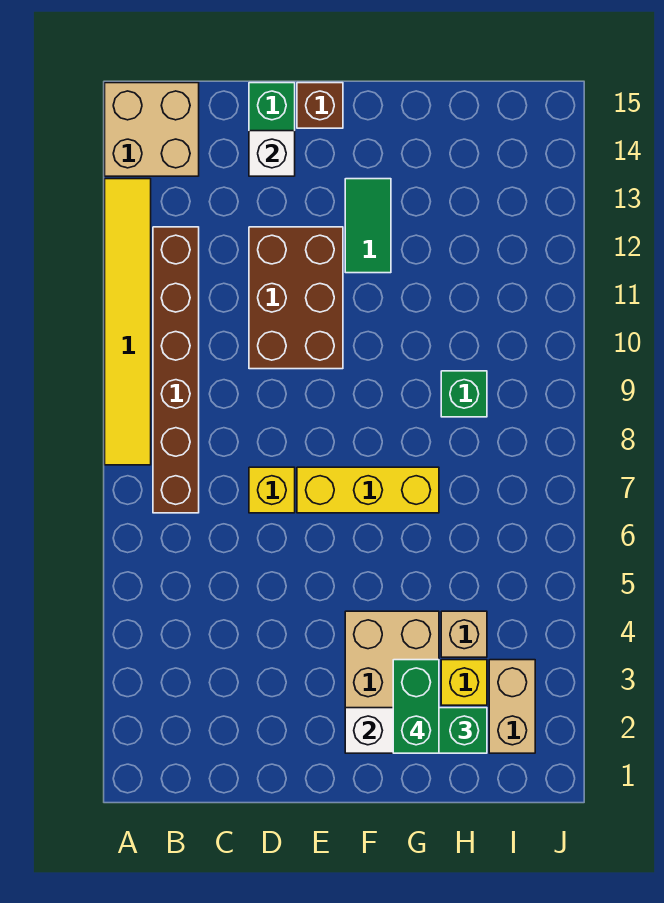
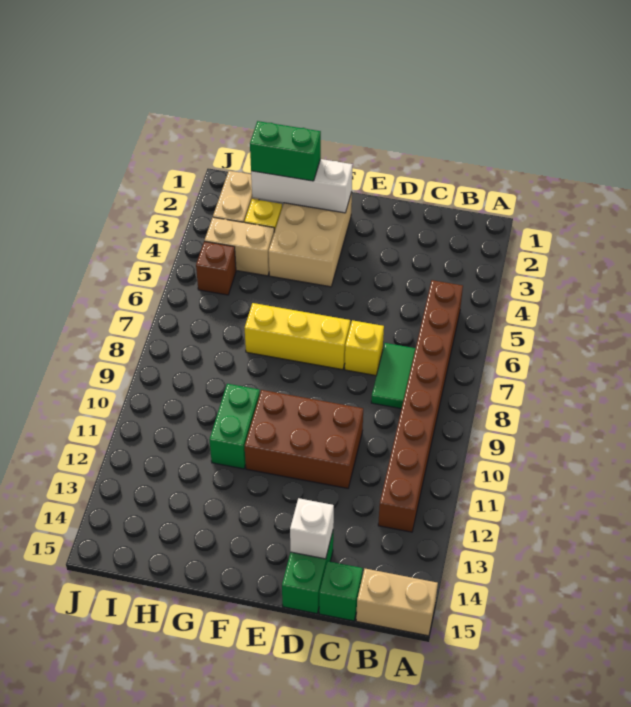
yellow 1x6 tile [105,179,151,465] -> none
tan 2x2 brick [105,83,199,176] -> tan 1x2 brick [356,569,438,636]
brown 1x6 brick [153,227,199,513] -> brown 1x8 brick [378,280,463,532]
brown 2x3 brick [249,227,343,369] -> brown 2x3 brick turned to [245,390,363,488]
brown 1x1 brick [297,83,343,128] -> brown 1x1 brick moved to [196,241,236,295]
green 1x2 tile [345,179,391,273] -> green 1x2 tile moved to [371,343,416,409]
green 1x2 brick [393,660,439,753] -> green 1x2 brick moved to [209,384,260,469]
tan 1x1 brick [441,611,487,657] -> tan 1x2 brick [205,217,274,276]
green 1x1 brick [441,371,487,417] -> green 1x1 brick moved to [319,561,363,621]

